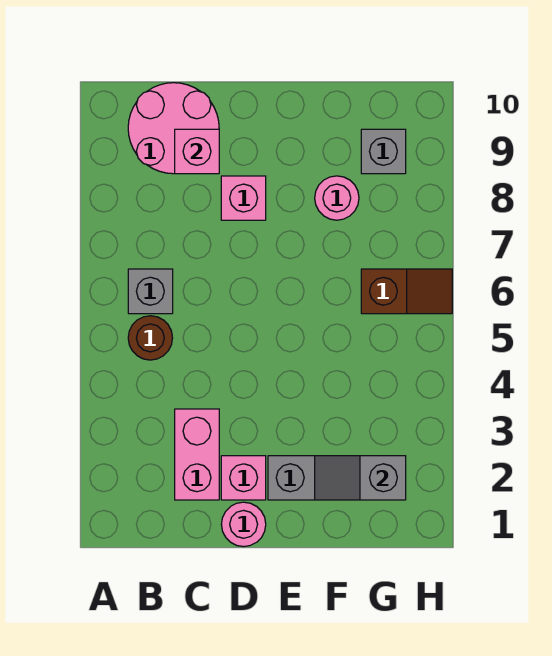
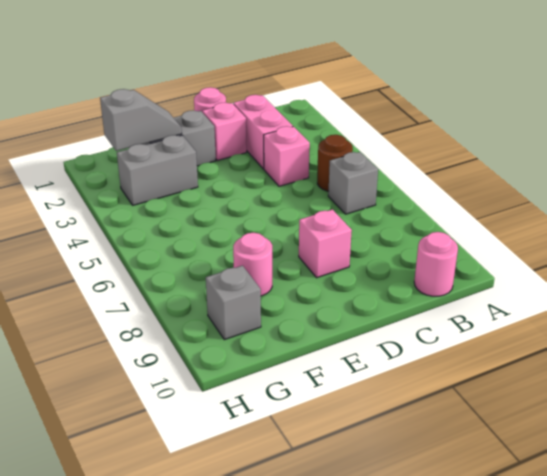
pink 2x2 round brick [128,83,219,174] -> pink 1x1 round brick [414,232,458,296]
pink 1x1 brick [175,129,219,174] -> pink 1x1 brick moved to [264,126,310,186]
none -> grey 1x2 brick [117,135,198,205]
brown 1x2 slope [361,269,452,314] -> none

